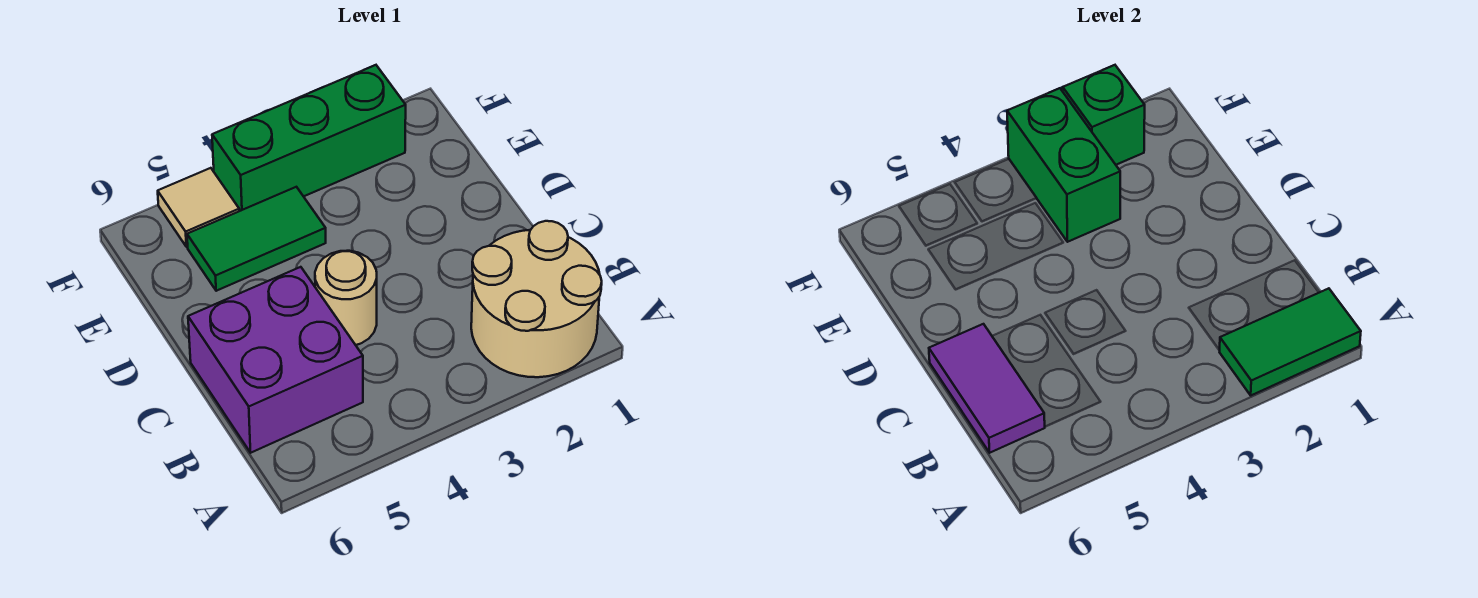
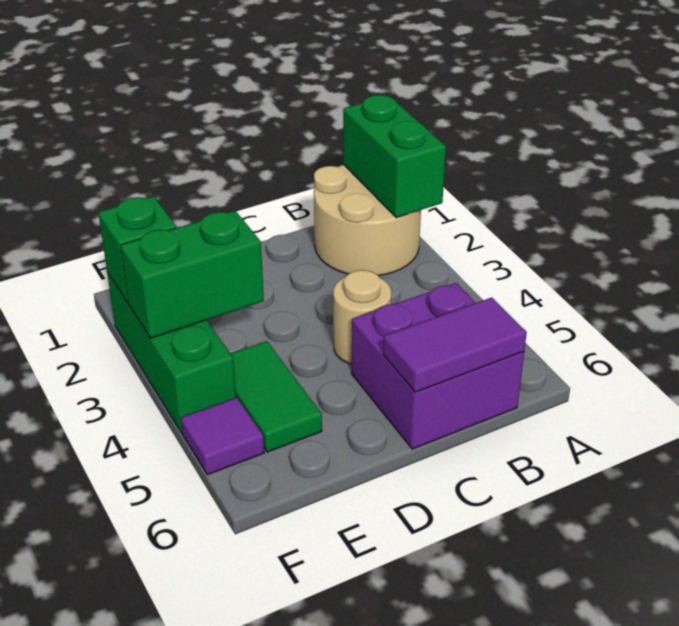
green 1x2 tile [1219,288,1361,395] -> green 1x2 brick [343,95,446,218]
tan 1x1 tile [158,168,239,247] -> purple 1x1 tile [181,398,264,475]

